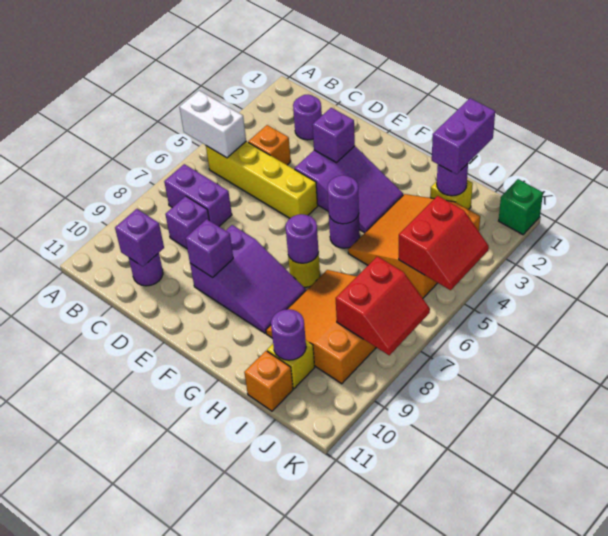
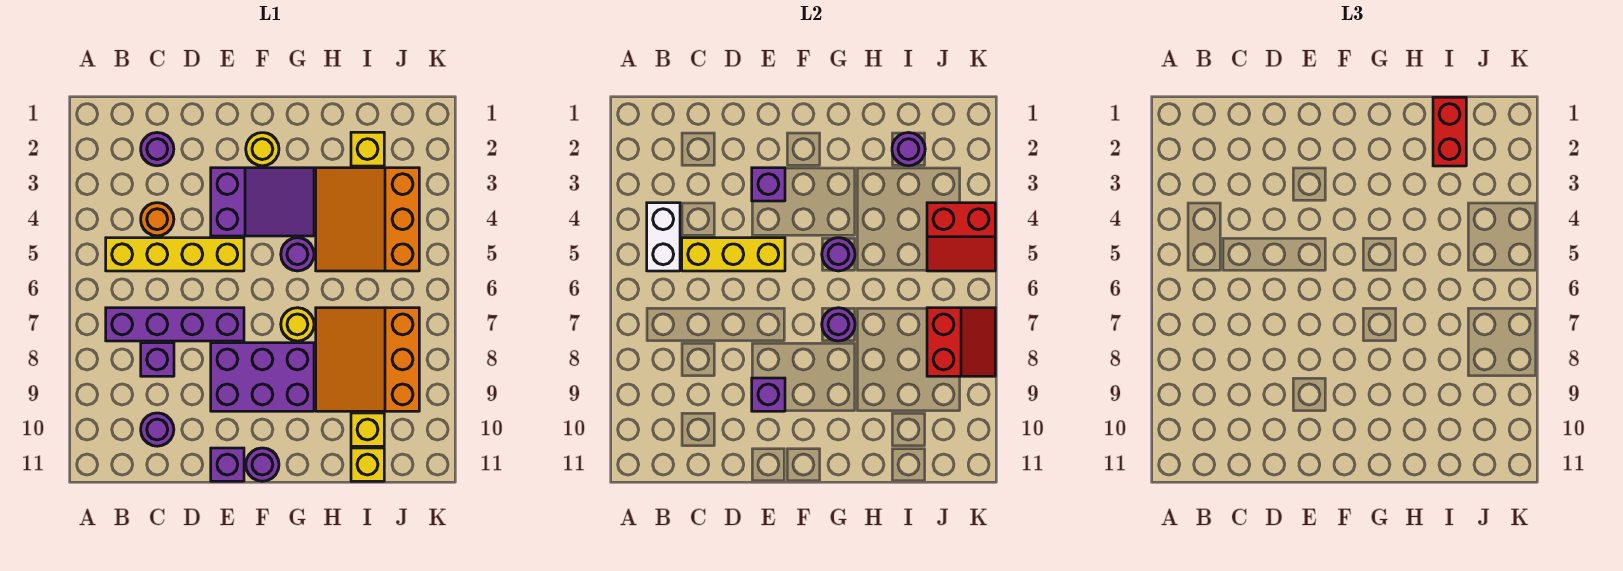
white 1x2 brick [179,91,246,158] -> white 1x2 brick turned to [647,203,680,271]
purple 1x2 brick [164,164,232,226] -> purple 1x4 brick [106,308,244,341]
orange 1x1 brick [248,125,291,165] -> orange 1x1 round brick [141,203,174,236]
none -> yellow 1x3 brick [682,238,785,271]
purple 1x1 brick [115,209,164,267] -> purple 1x1 brick moved to [211,448,244,481]
purple 2x3 slope [190,225,306,333] -> purple 2x3 brick [211,343,314,411]
none -> yellow 1x1 round brick [246,133,279,166]
purple 1x2 brick [432,98,495,174] -> red 1x2 brick [1433,97,1466,166]
purple 1x1 round brick [271,309,306,360] -> purple 1x1 round brick moved to [246,448,279,481]
orange 1x1 brick [244,351,293,411] -> yellow 1x1 brick [351,448,384,481]
red 2x2 slope [399,196,489,290] -> red 2x2 slope turned to [927,203,995,271]
green 1x1 brick [499,179,543,235] -> none

